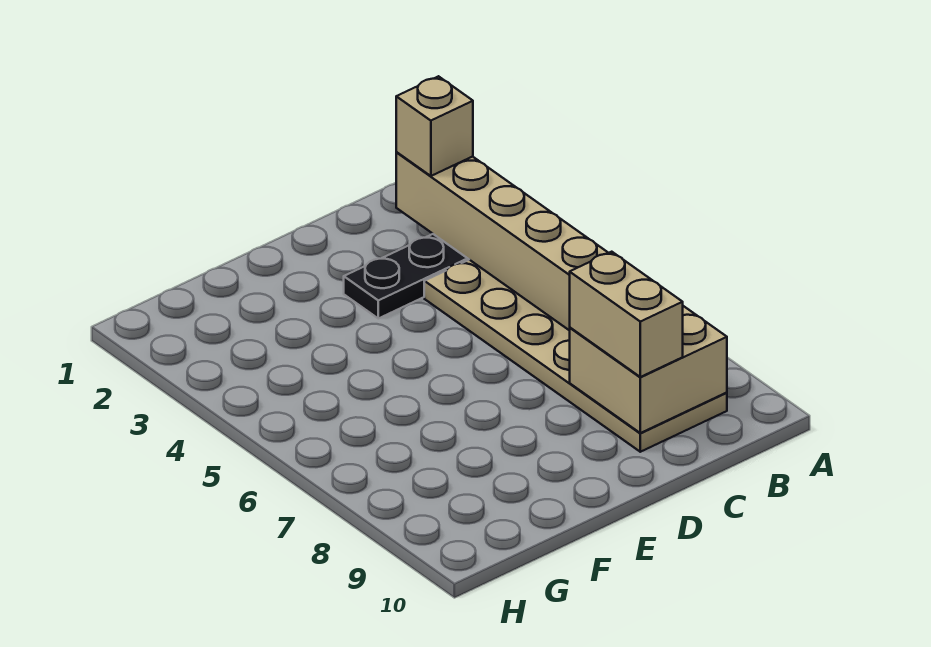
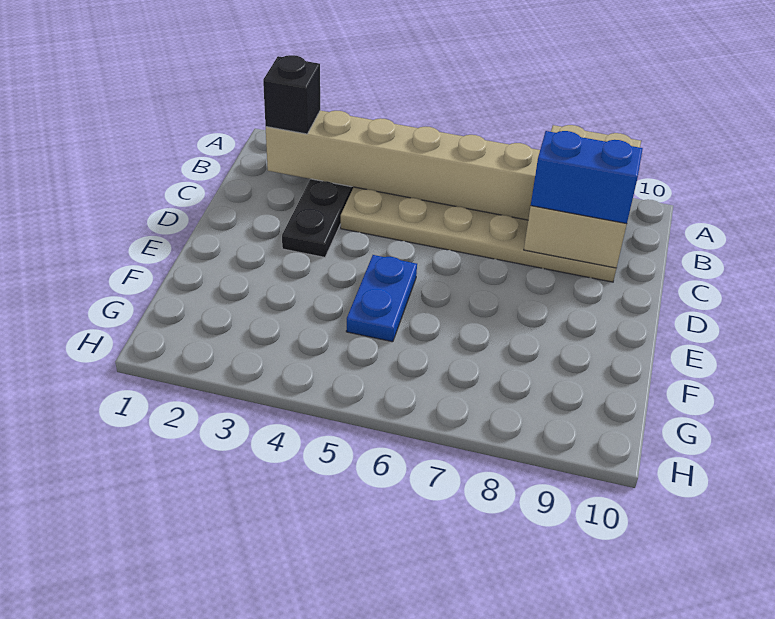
tan 1x1 brick [396,76,473,176] -> black 1x1 brick [263,55,320,134]
tan 2x2 brick [570,306,727,433] -> tan 2x3 brick [524,125,641,268]
tan 1x2 brick [570,252,683,377] -> blue 1x2 brick [531,131,643,224]
none -> blue 1x2 plate [346,255,417,342]

